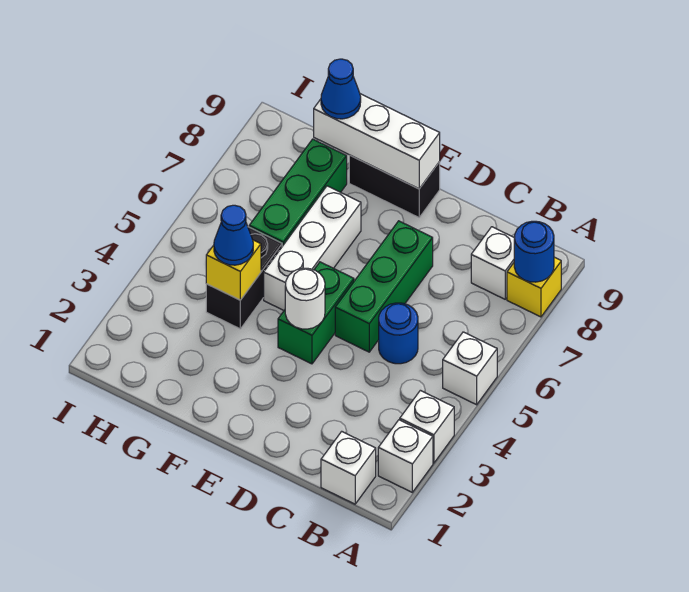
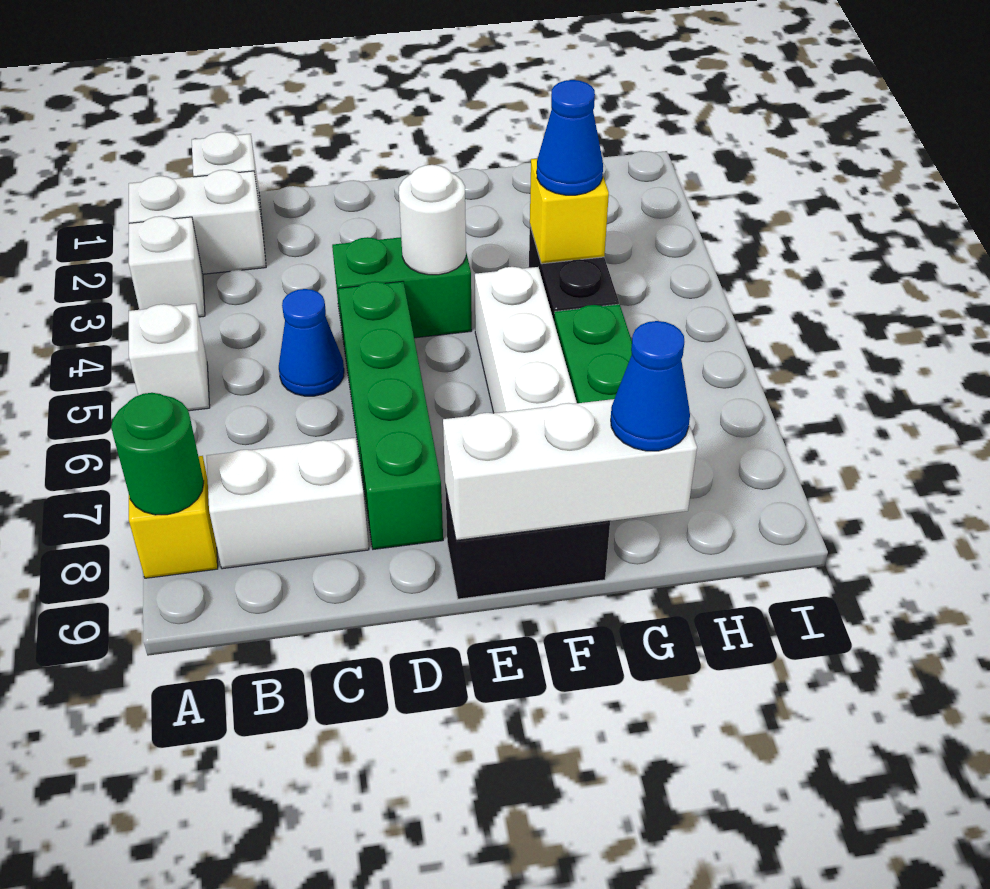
white 1x1 brick [378,420,433,492] -> white 1x2 brick [129,170,266,274]
blue 1x1 round brick [514,221,554,282] -> green 1x1 round brick [111,393,204,515]
white 1x1 brick [471,227,514,299] -> white 1x2 brick [207,438,369,569]
blue 1x1 round brick [379,303,418,364] -> blue 1x1 cone [279,289,344,396]
green 1x3 brick [335,221,433,352] -> green 1x4 brick [338,281,443,549]
green 1x2 brick [278,262,354,364] -> green 1x2 brick turned to [332,237,472,342]

